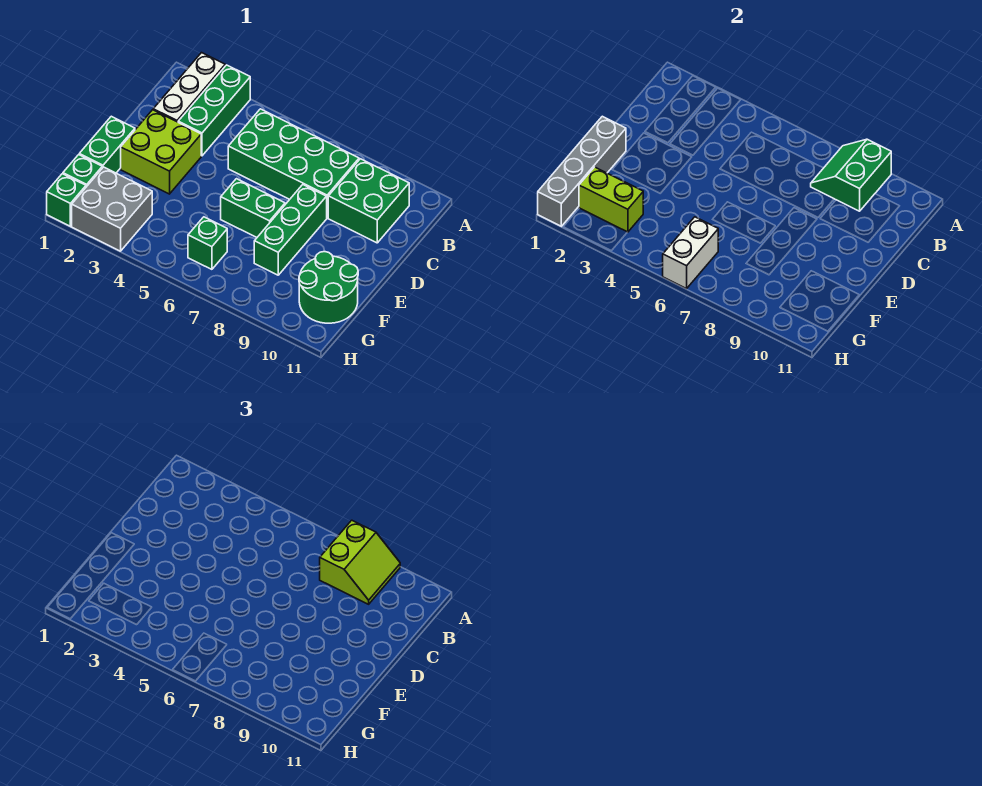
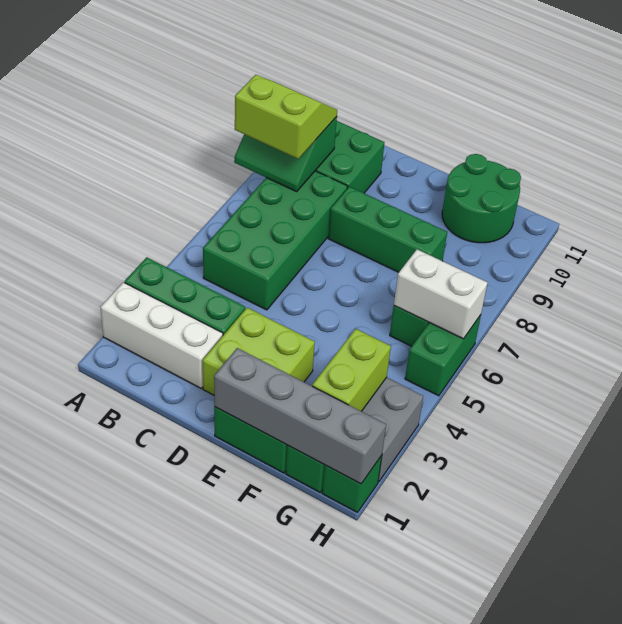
green 1x2 brick [221,179,285,237] -> green 1x2 brick moved to [405,315,481,396]

